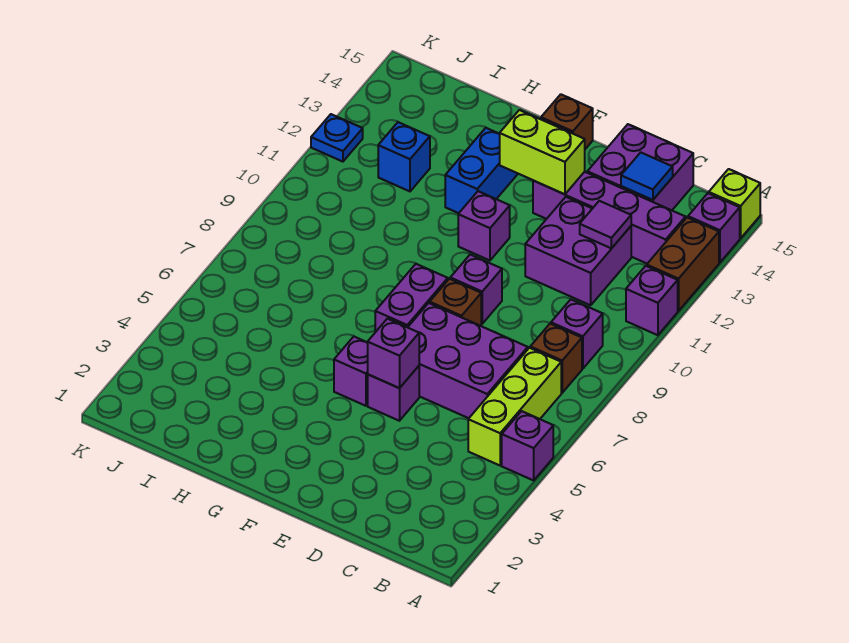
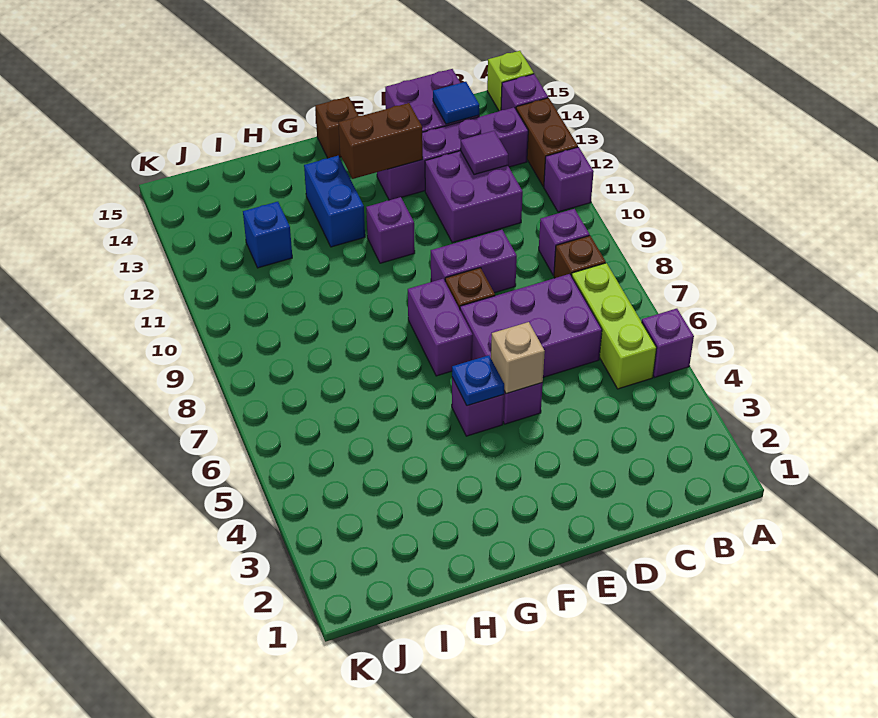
purple 1x1 brick [368,319,419,388] -> tan 1x1 brick [491,322,545,394]
purple 1x1 brick [450,254,502,324] -> purple 1x2 brick [431,230,517,293]
lime 1x2 brick [500,110,585,194] -> brown 1x2 brick [338,103,423,179]
blue 1x1 plate [311,114,363,162] -> blue 1x1 plate moved to [452,355,504,406]

